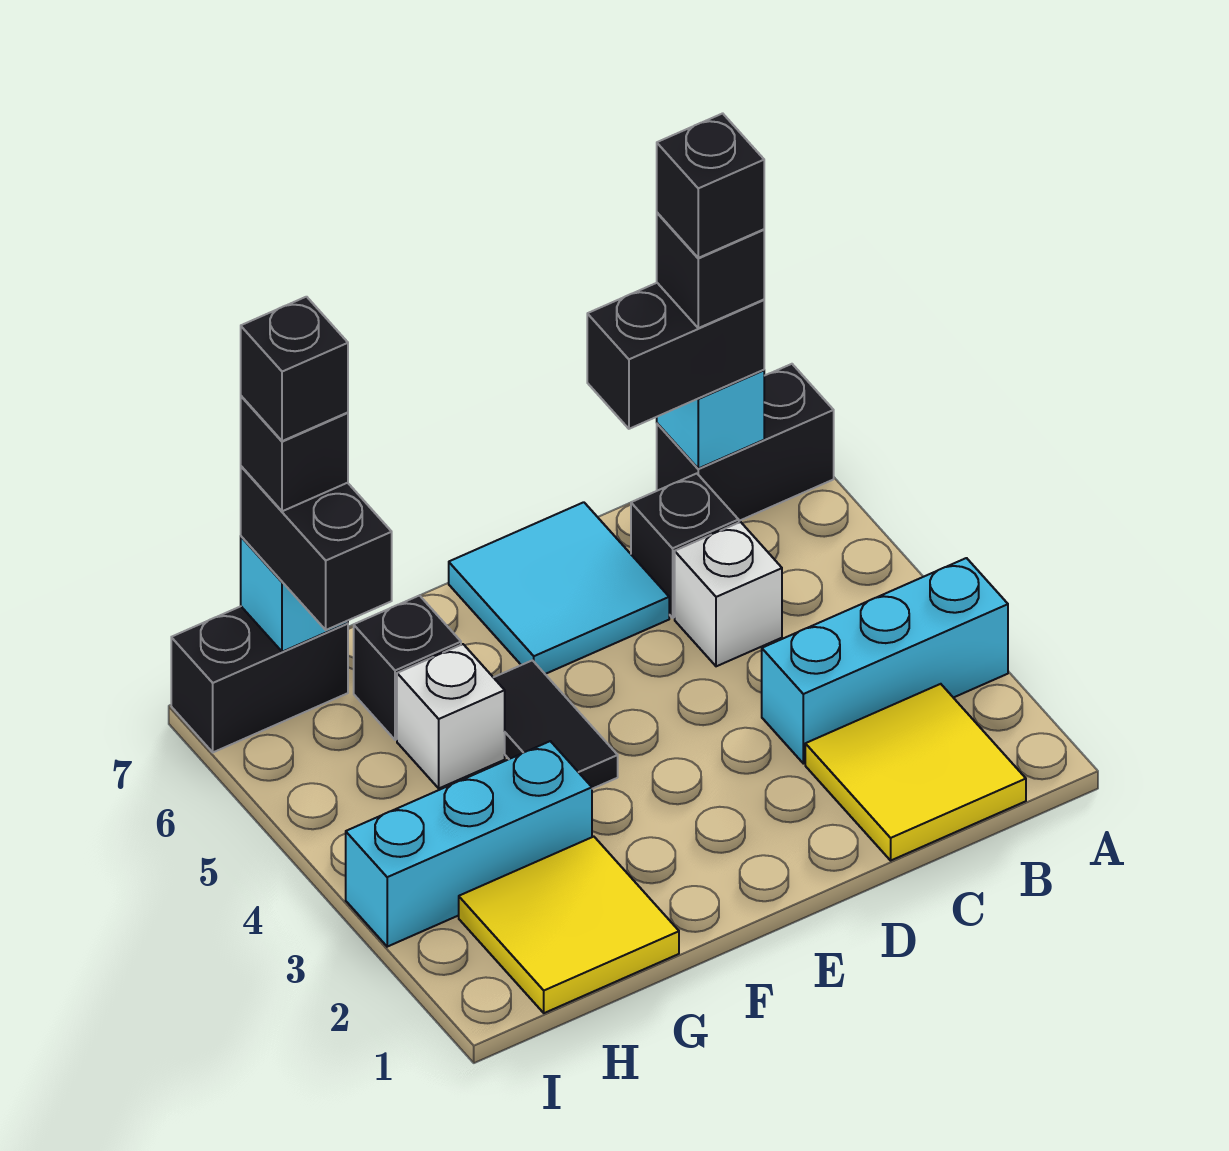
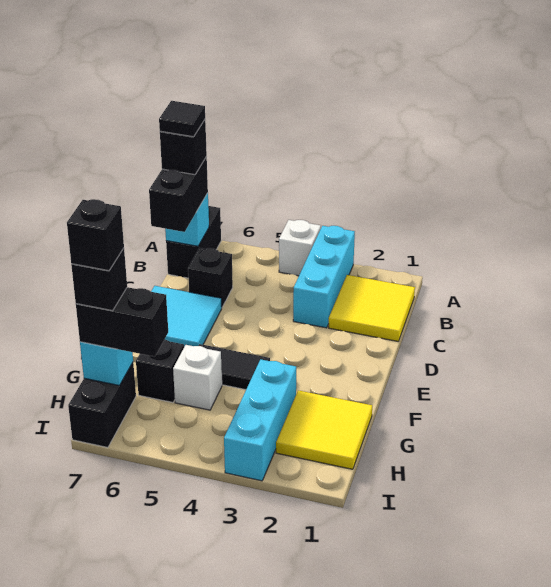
black 1x1 brick [657,113,764,258] -> black 1x1 tile [159,101,205,137]
white 1x1 brick [675,522,782,666] -> white 1x1 brick moved to [279,220,321,276]

